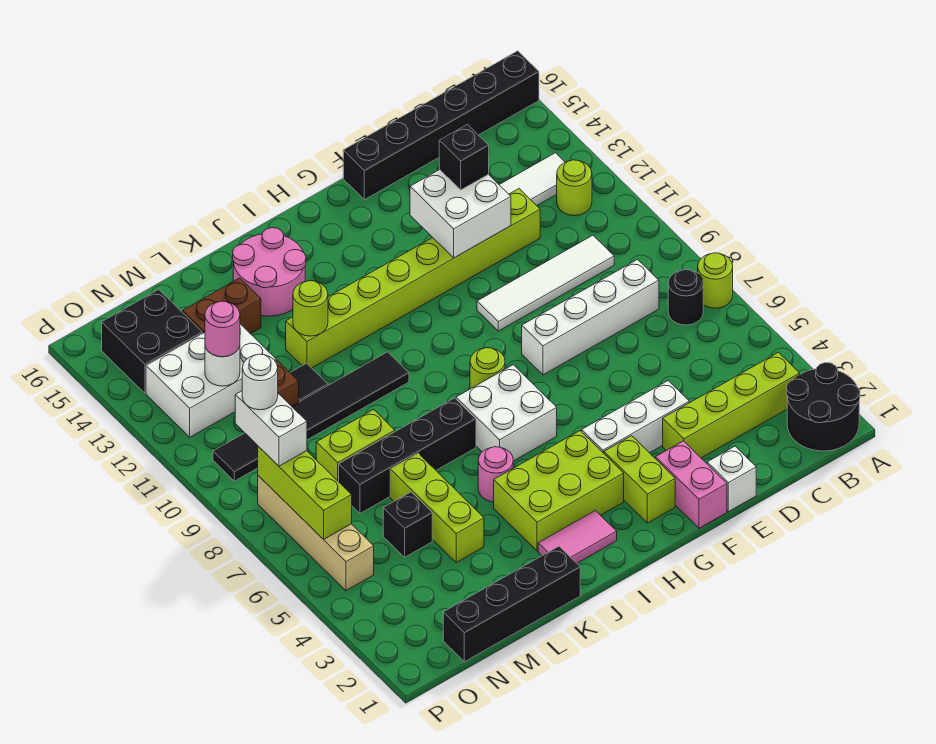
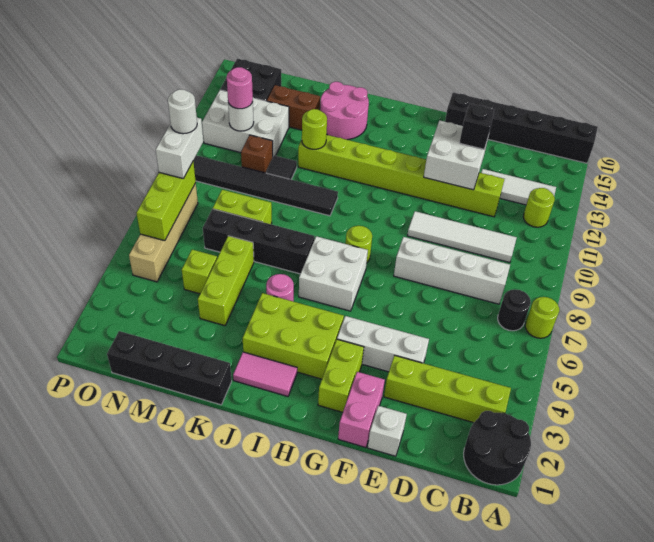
black 1x1 brick [383,492,432,557] -> lime 1x1 brick [182,250,217,294]

